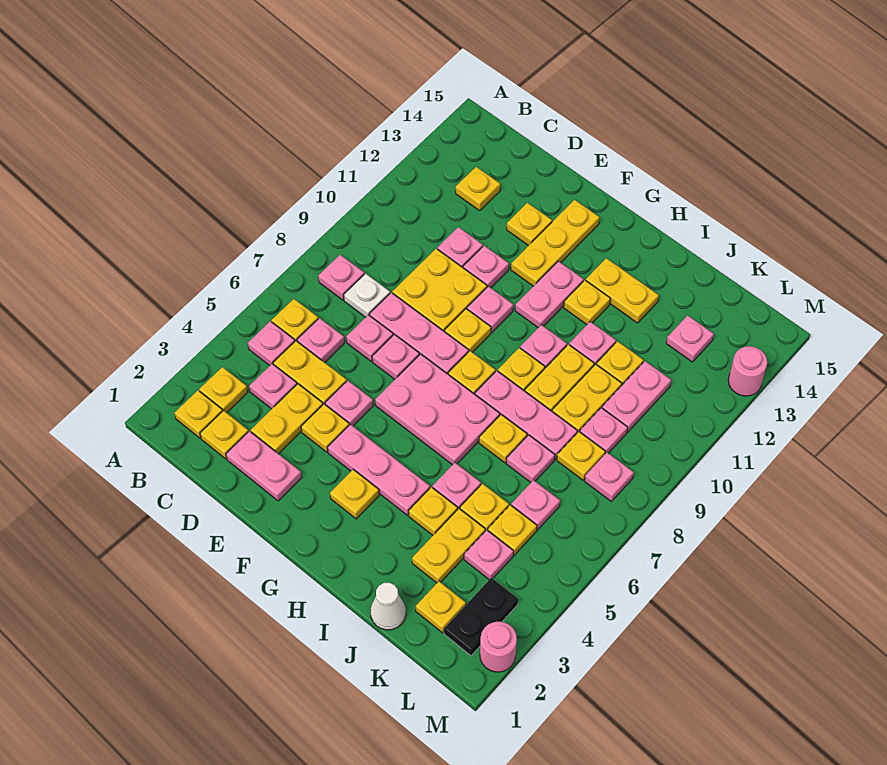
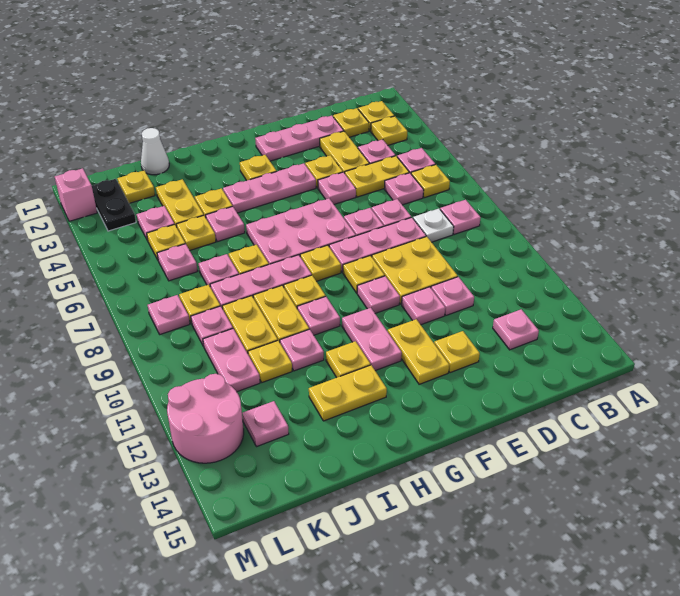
yellow 1x1 plate [456,167,500,211] -> pink 1x1 plate [493,309,539,350]
pink 1x2 plate [226,431,302,501] -> pink 1x3 plate [255,116,344,161]
yellow 1x3 plate [511,200,600,286] -> yellow 1x2 plate [388,319,449,384]
pink 1x1 round brick [480,622,517,672] -> pink 1x1 brick [55,168,97,221]
pink 1x1 round brick [728,346,767,396] -> pink 2x2 round brick [167,374,244,463]

